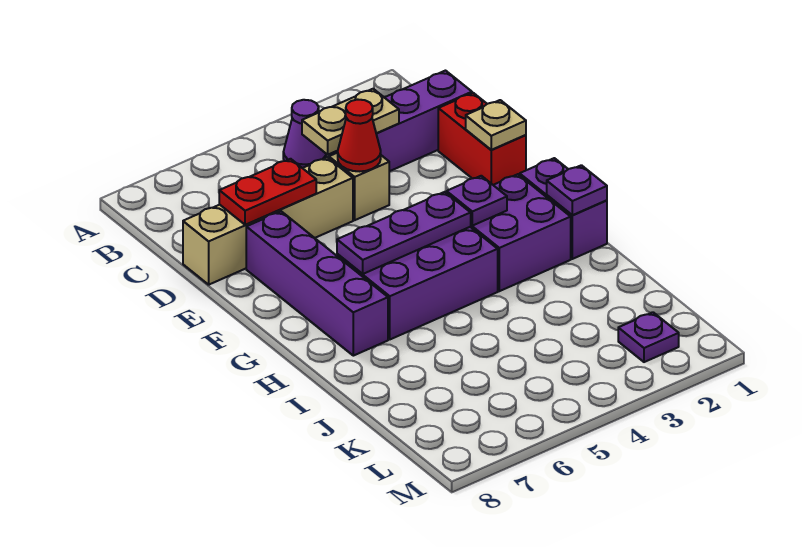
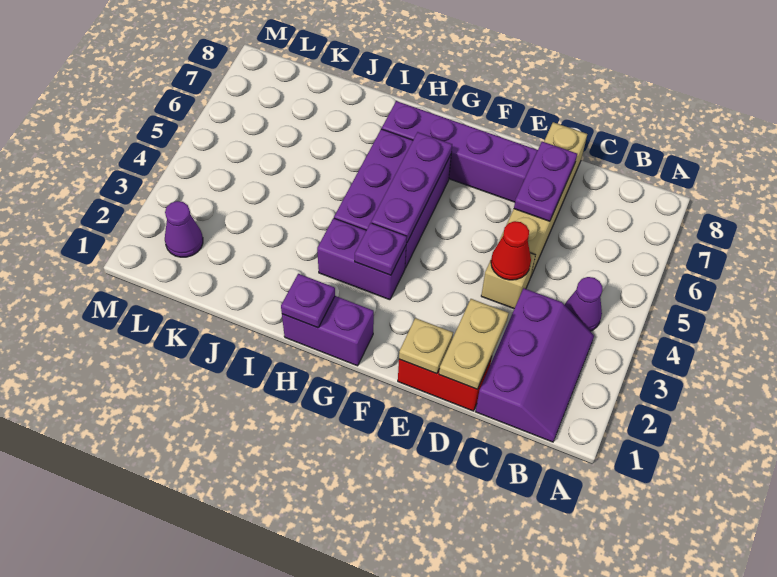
tan 1x2 plate [302,89,399,155] -> tan 1x2 plate moved to [439,299,509,389]
red 1x2 plate [219,159,316,225] -> purple 1x2 plate [514,142,577,221]
purple 2x2 brick [471,174,571,291] -> purple 1x2 brick [317,218,406,300]
purple 1x1 plate [618,312,679,362] -> purple 1x1 cone [165,201,203,257]

